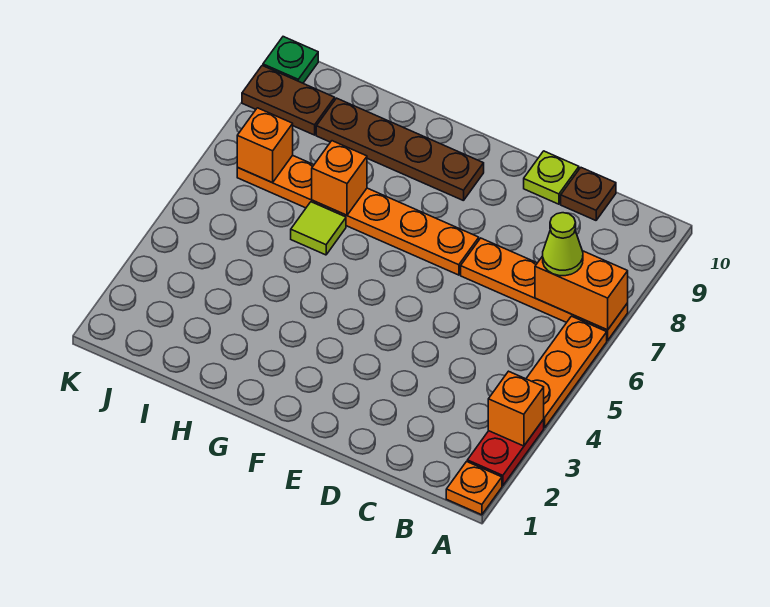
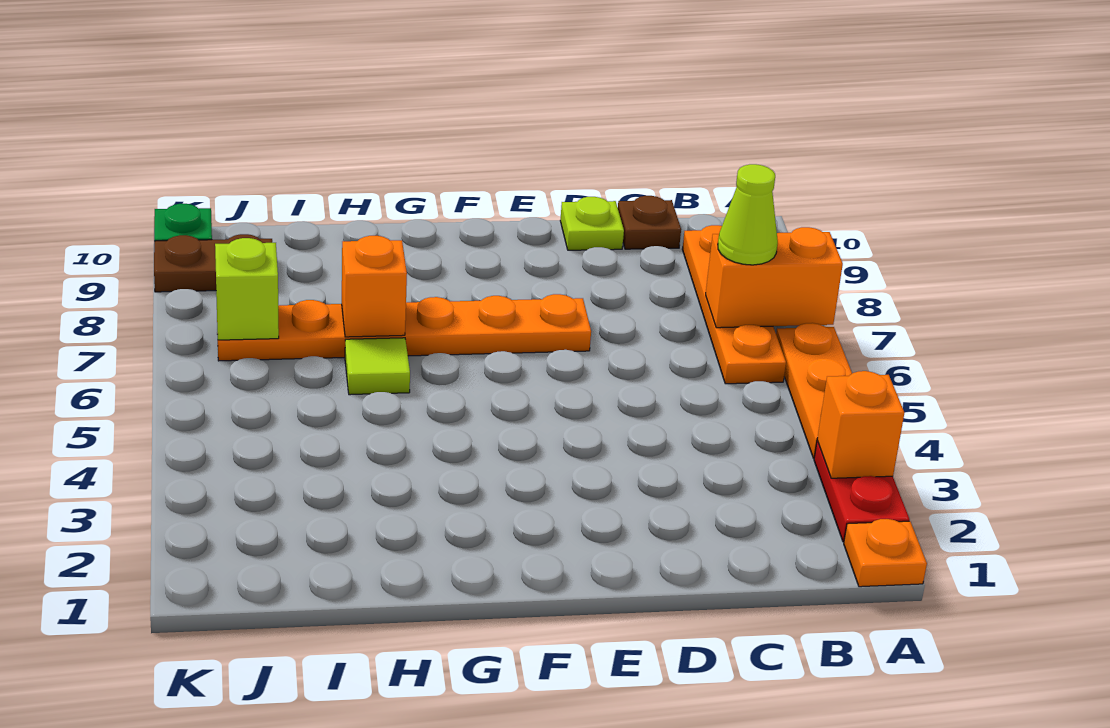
orange 1x4 plate [461,238,628,340] -> orange 1x4 plate turned to [682,225,786,384]
brown 1x4 plate [316,98,484,201] -> none
orange 1x1 brick [237,108,293,183] -> lime 1x1 brick [215,238,279,340]

